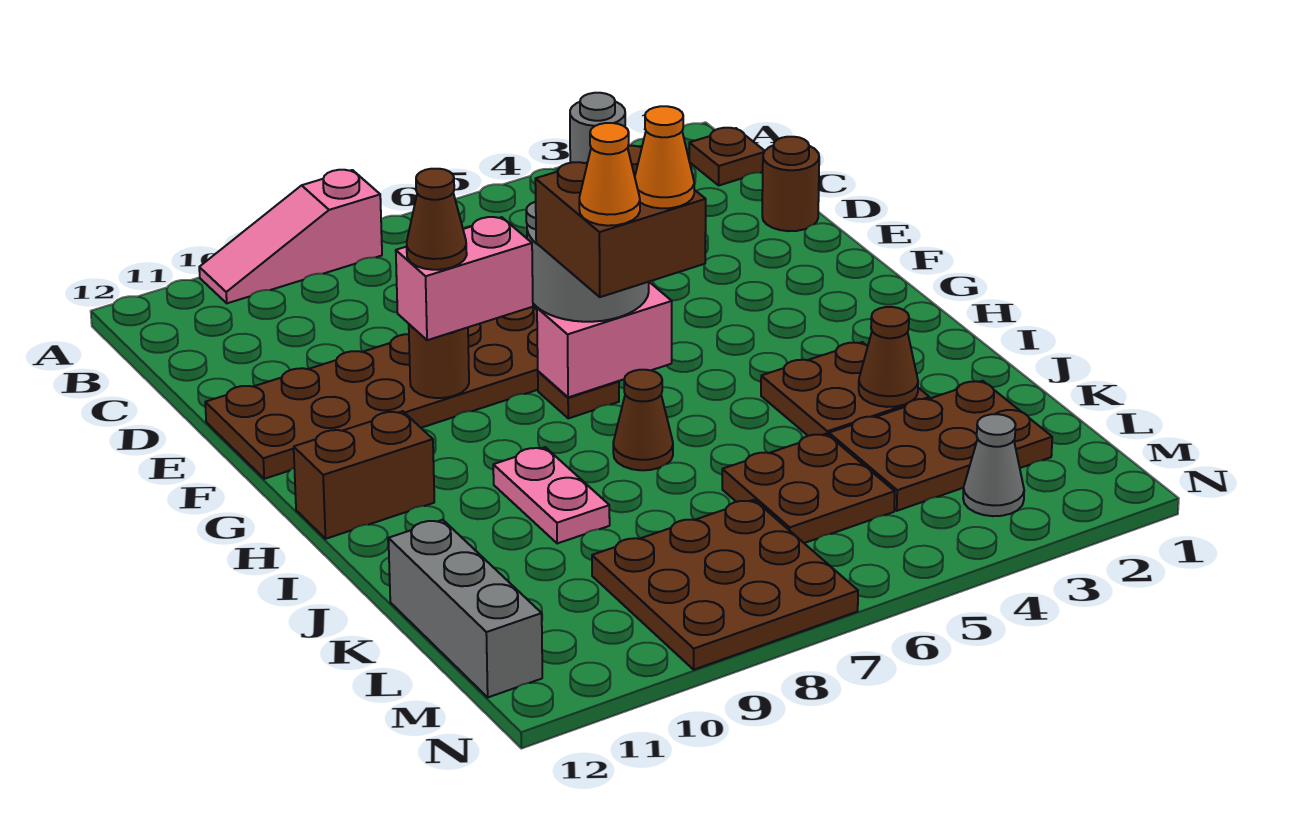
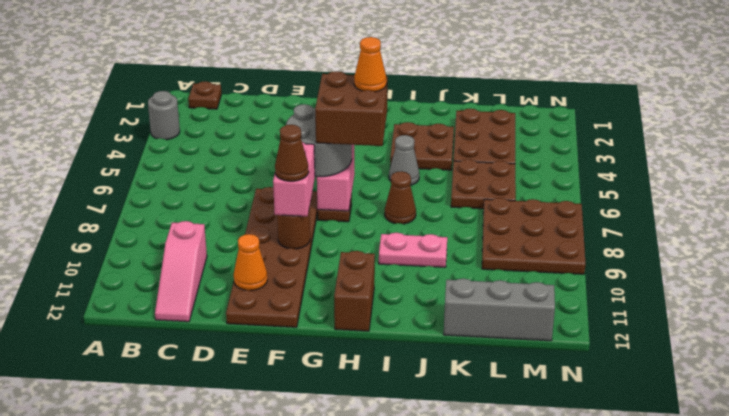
pink 1x3 slope [199,170,382,303] -> pink 1x3 slope moved to [155,221,207,322]
brown 1x1 round brick [762,137,819,231] -> none
orange 1x1 cone [579,123,640,226] -> orange 1x1 cone moved to [234,234,267,291]
brown 1x1 cone [859,307,918,407] -> none
grey 1x1 cone [963,414,1024,516] -> grey 1x1 cone moved to [389,135,419,185]

